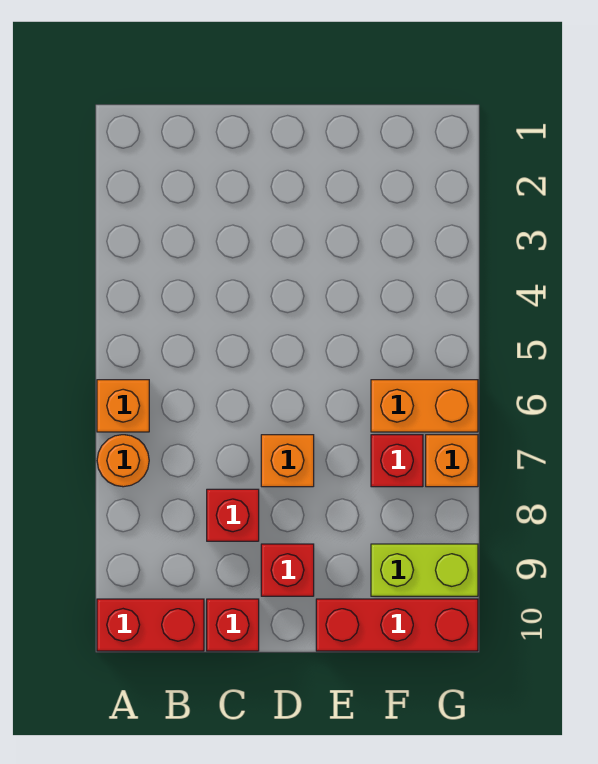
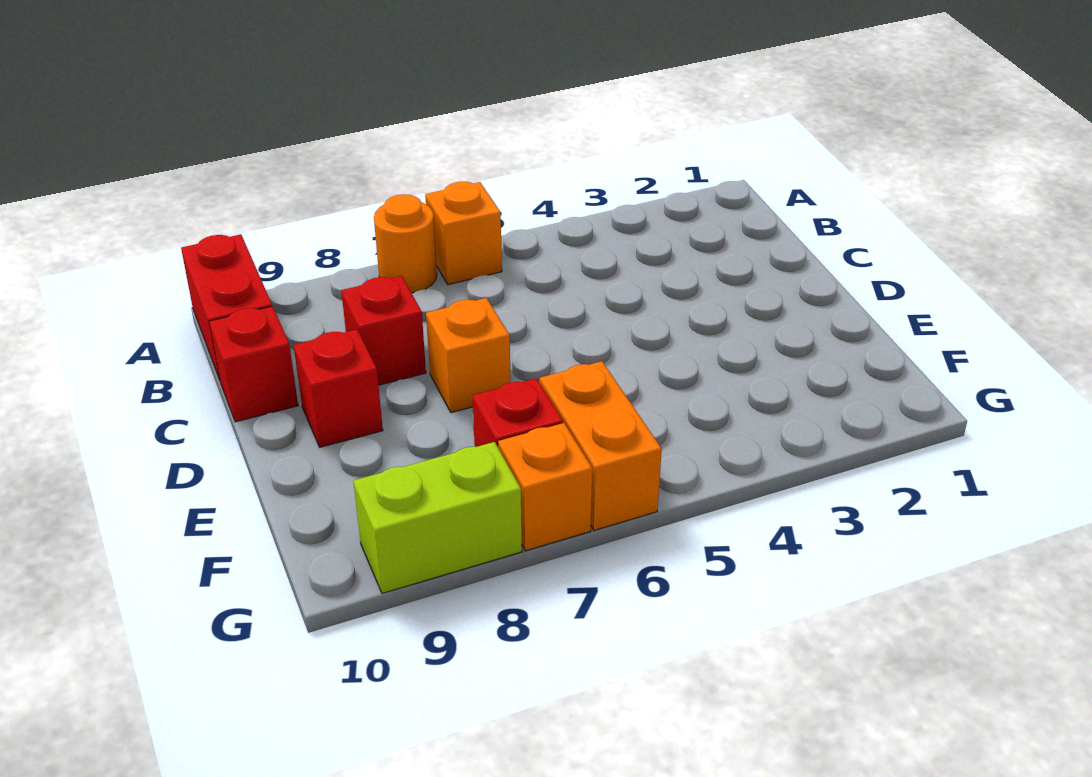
red 1x3 brick [316,599,478,651] -> none
lime 1x2 brick [371,544,478,596] -> lime 1x2 brick turned to [353,442,522,593]

